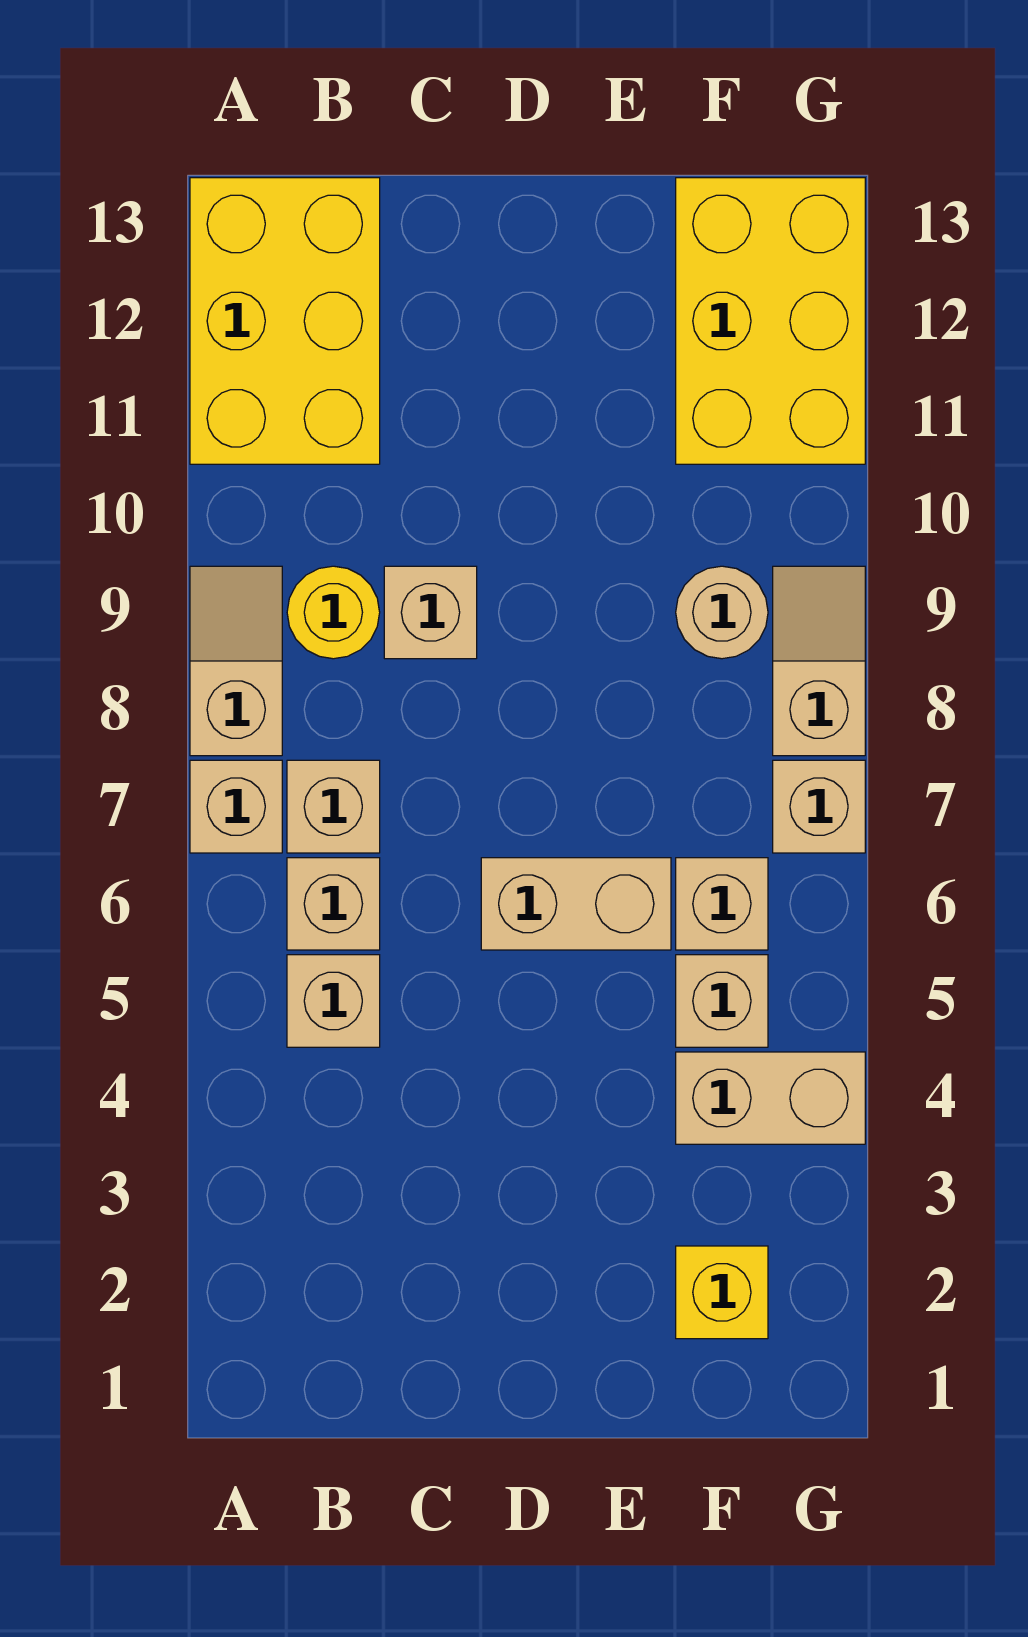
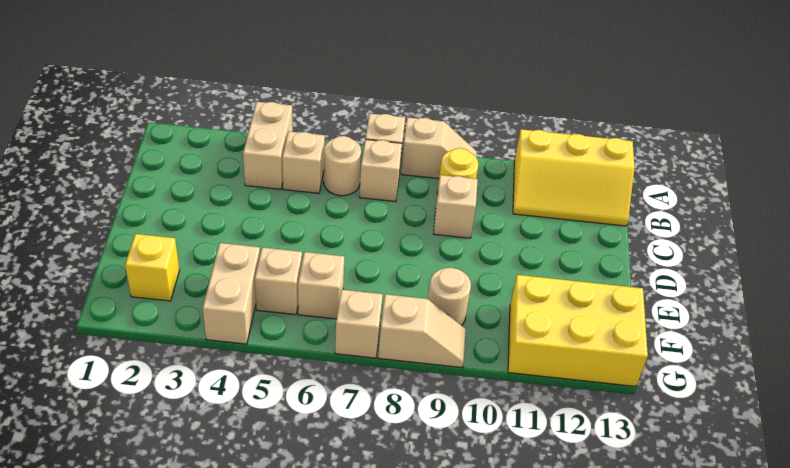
yellow 2x3 brick [190,178,380,464] -> yellow 2x3 slope [513,129,635,226]
tan 1x1 brick [287,858,380,950] -> tan 1x1 round brick [324,136,361,196]
tan 1x2 brick [481,858,671,950] -> tan 1x2 brick moved to [243,102,293,189]

